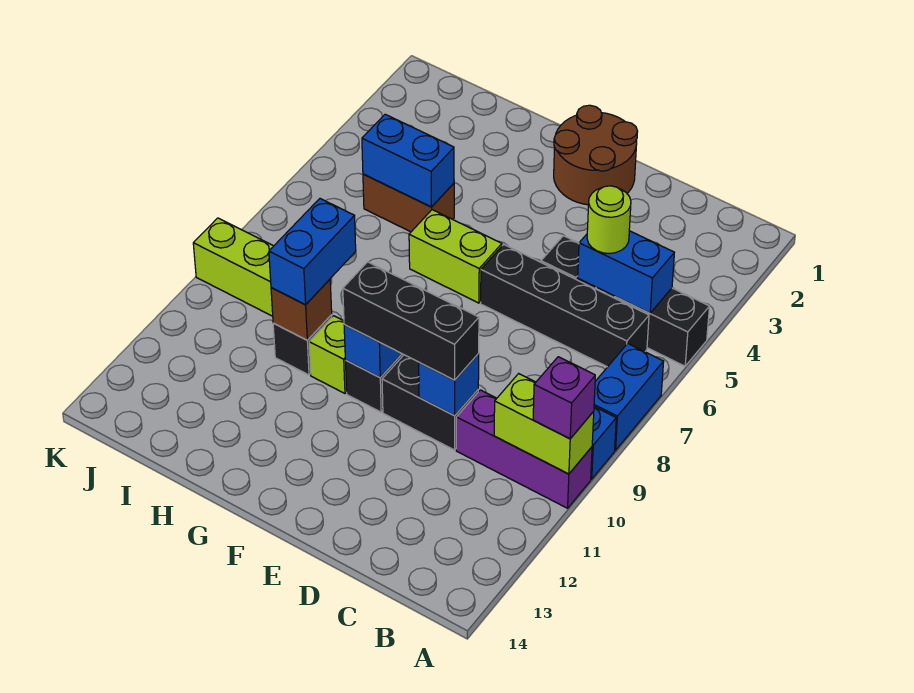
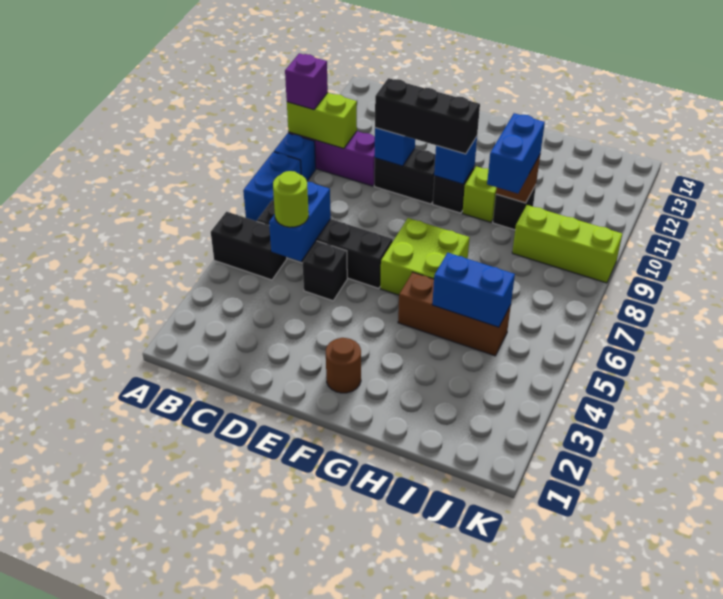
blue 1x2 brick [578,231,674,313] -> blue 1x2 brick turned to [269,182,331,261]
brown 2x2 round brick [554,105,638,205] -> brown 1x1 round brick [326,338,361,393]
lime 1x2 brick [409,210,502,303] -> lime 2x2 brick [380,218,470,295]
brown 1x2 brick [363,174,454,232] -> brown 1x3 brick [398,272,511,356]

